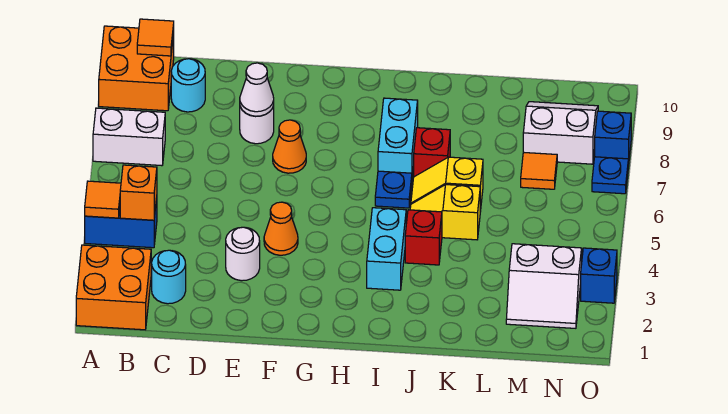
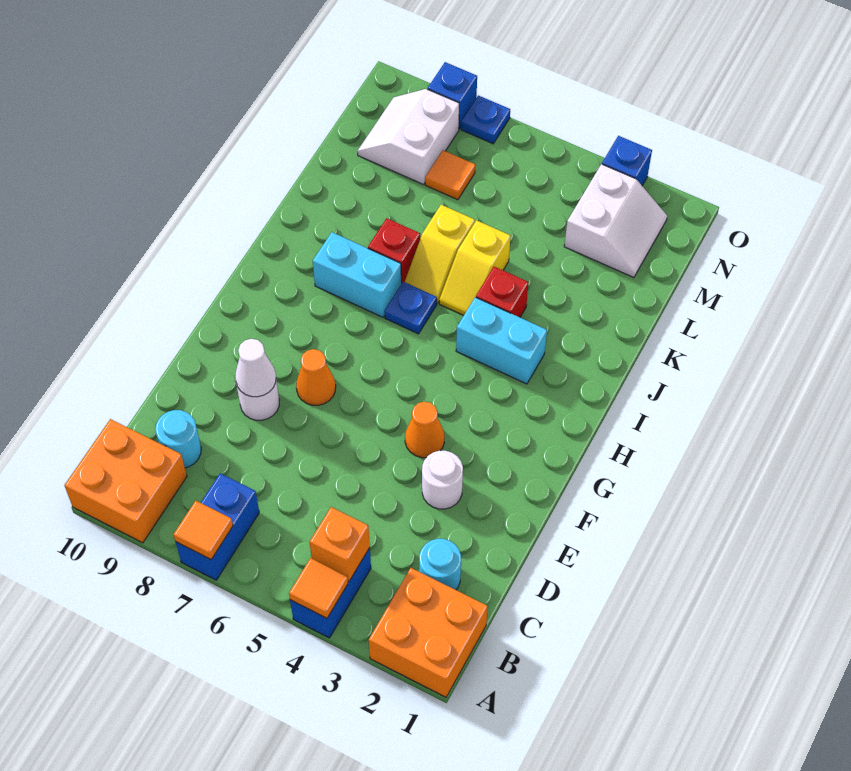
white 1x2 brick [93,108,165,166] -> blue 1x2 brick [176,474,259,580]
orange 1x1 tile [137,19,174,56] -> orange 1x1 tile moved to [173,501,233,559]

